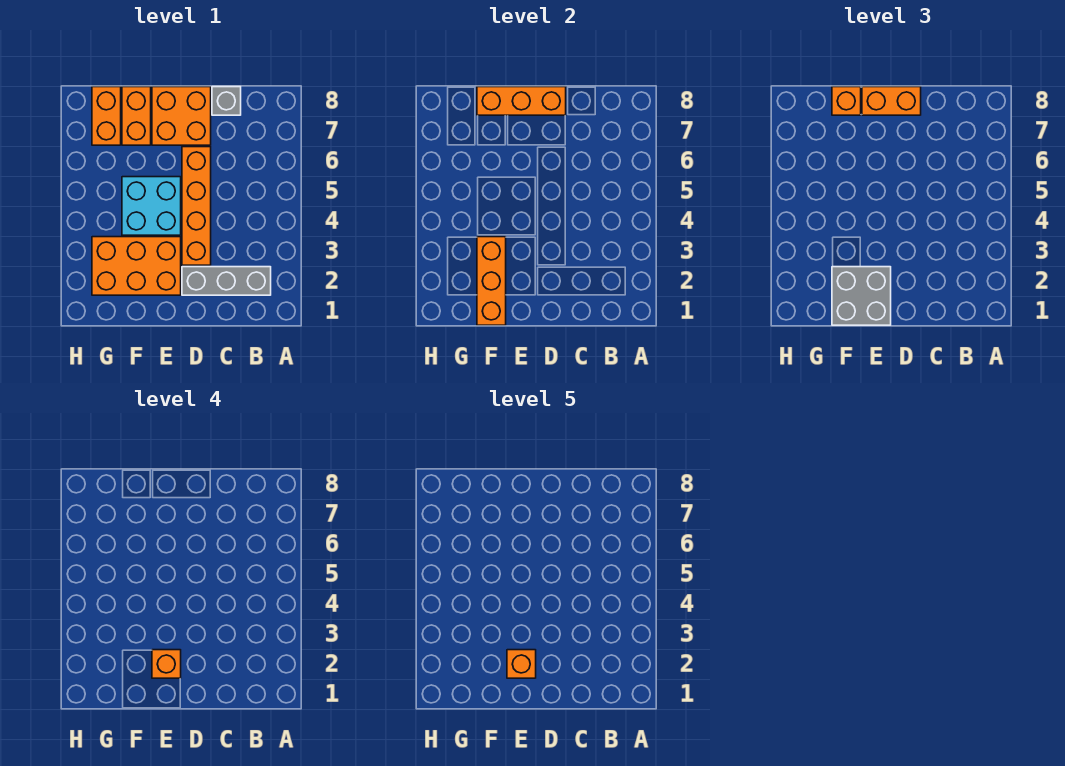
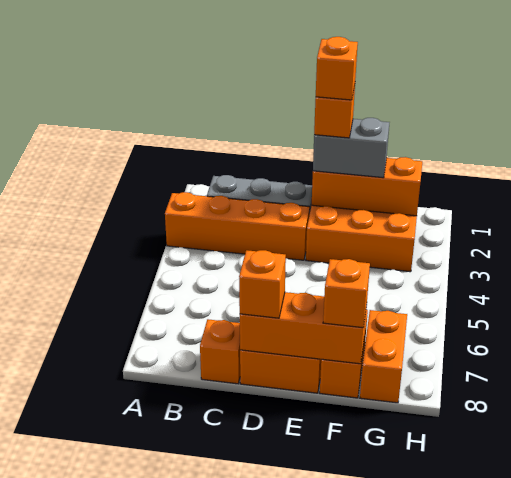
grey 1x1 brick [212,87,241,115] -> orange 1x1 brick [200,319,240,384]
orange 1x4 brick [182,147,211,265] -> orange 1x4 brick turned to [165,192,310,260]
orange 1x2 brick [862,87,921,115] -> orange 1x1 brick [239,250,286,318]
grey 2x2 brick [832,267,891,325] -> grey 1x2 brick [313,118,390,178]
cyan 2x2 brick [122,177,181,235] -> none
orange 1x3 brick [477,237,506,325] -> orange 1x3 brick turned to [312,157,422,216]

